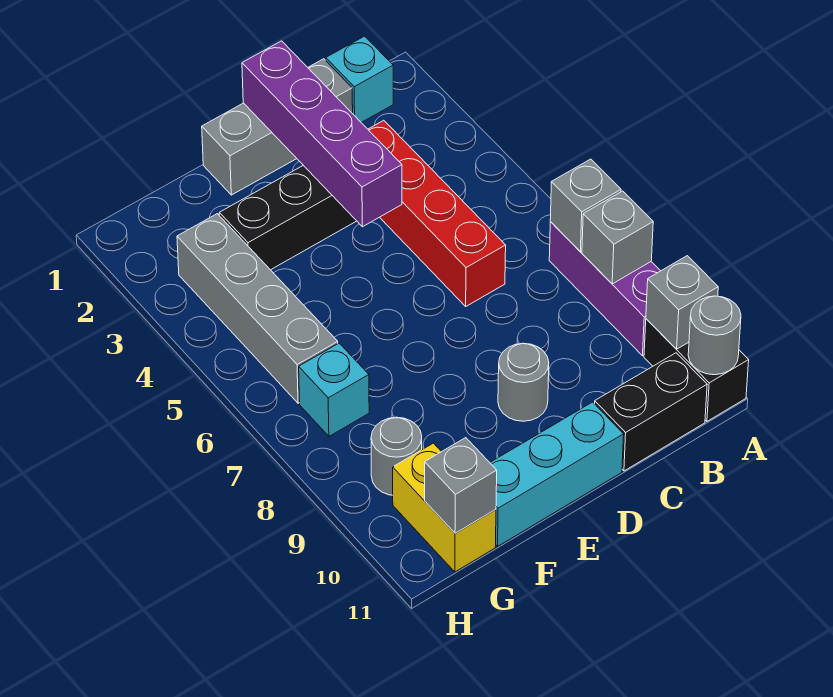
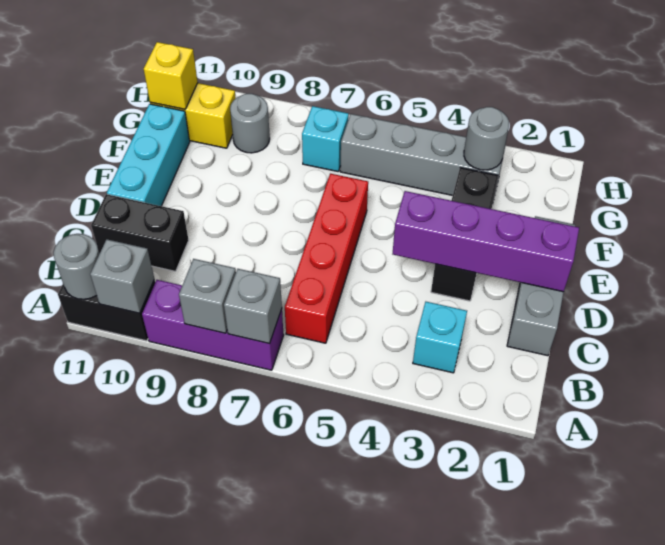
cyan 1x1 brick [326,36,393,123] -> cyan 1x1 brick moved to [413,302,467,373]
black 1x2 brick [595,353,707,471] -> black 1x2 brick turned to [91,194,189,271]
red 1x4 brick [368,120,506,306] -> red 1x4 brick turned to [285,174,368,343]
grey 1x1 round brick [498,343,549,421] -> grey 1x1 round brick moved to [464,107,509,170]
grey 1x1 brick [425,438,497,533] -> yellow 1x1 brick [144,42,198,109]

